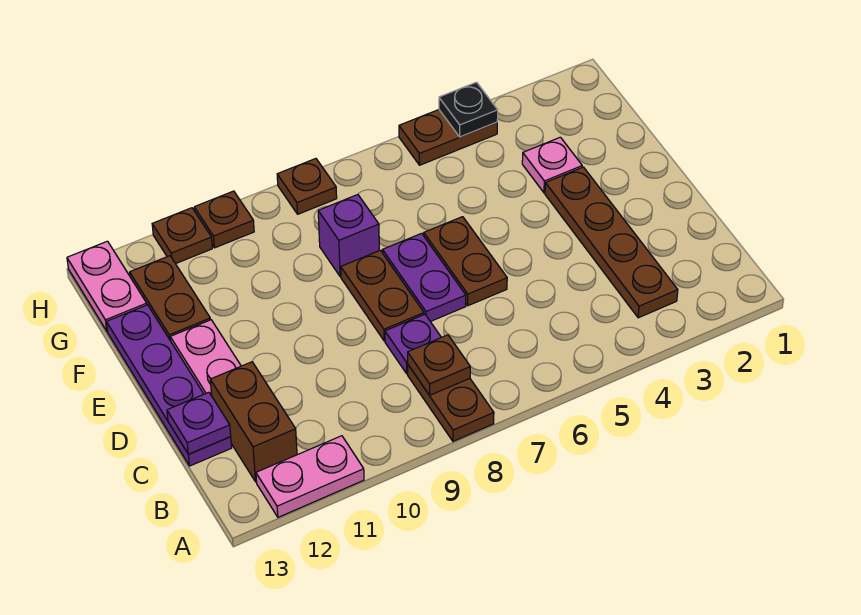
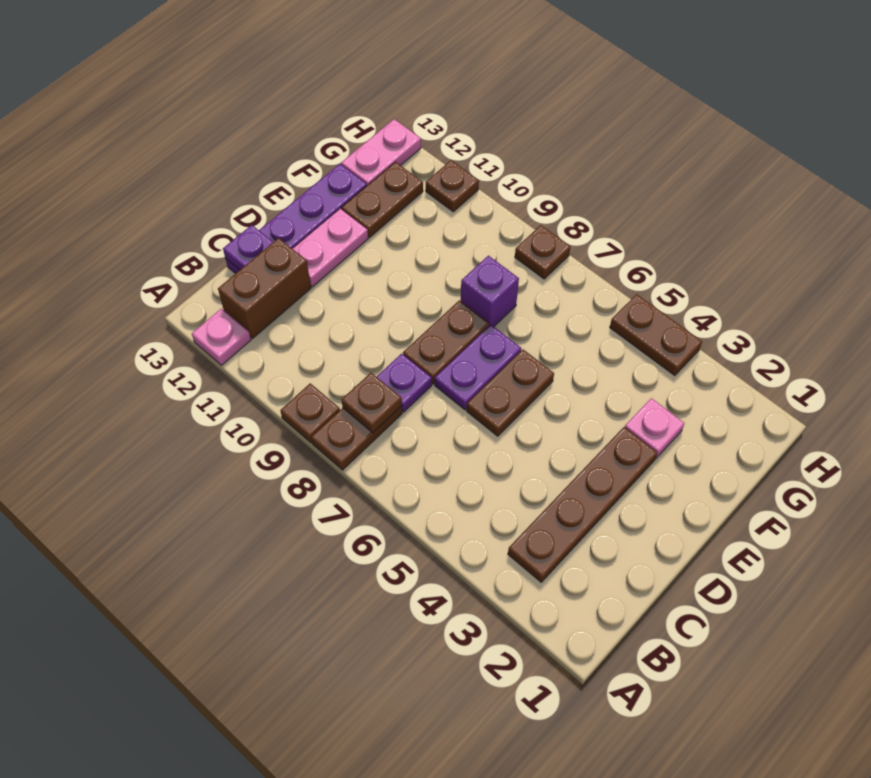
pink 1x2 plate [256,436,364,517] -> pink 1x1 plate [192,309,251,365]
black 1x1 plate [439,82,498,137] -> none
brown 1x1 plate [194,191,254,248] -> brown 1x1 plate moved to [280,383,340,443]

